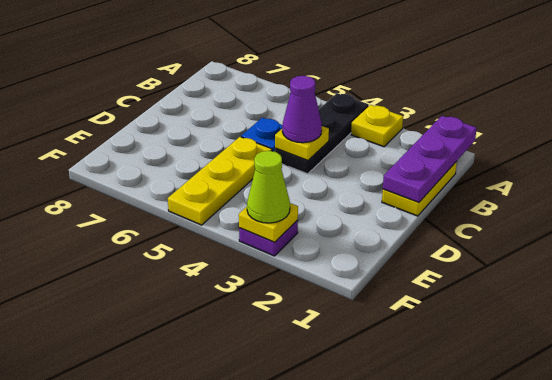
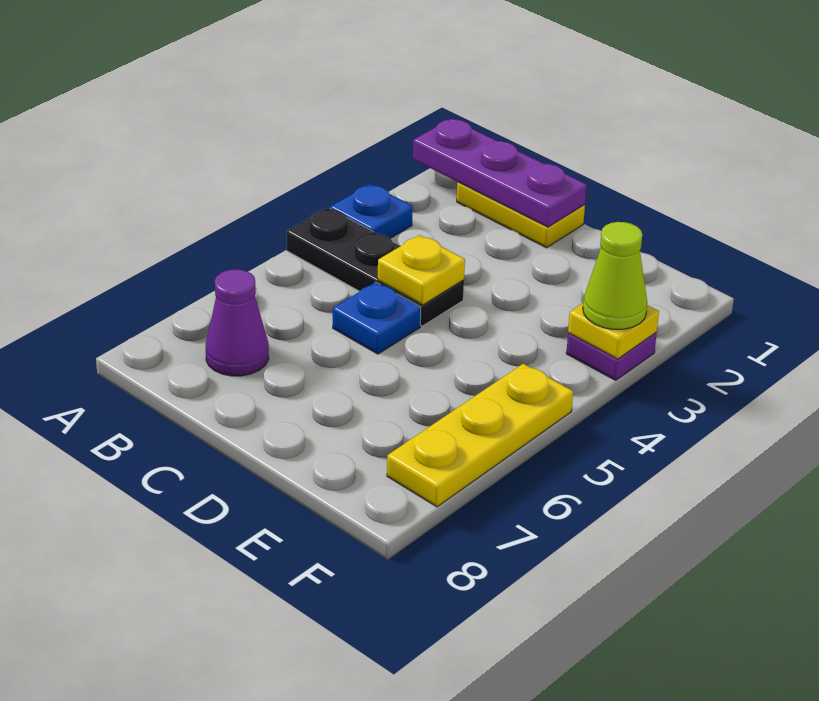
yellow 1x1 plate [351,105,403,147] -> blue 1x1 plate [330,184,413,238]
purple 1x1 cone [282,76,322,143] -> purple 1x1 cone moved to [206,269,269,376]
yellow 1x3 plate [168,137,272,225] -> yellow 1x3 plate turned to [387,364,573,507]

